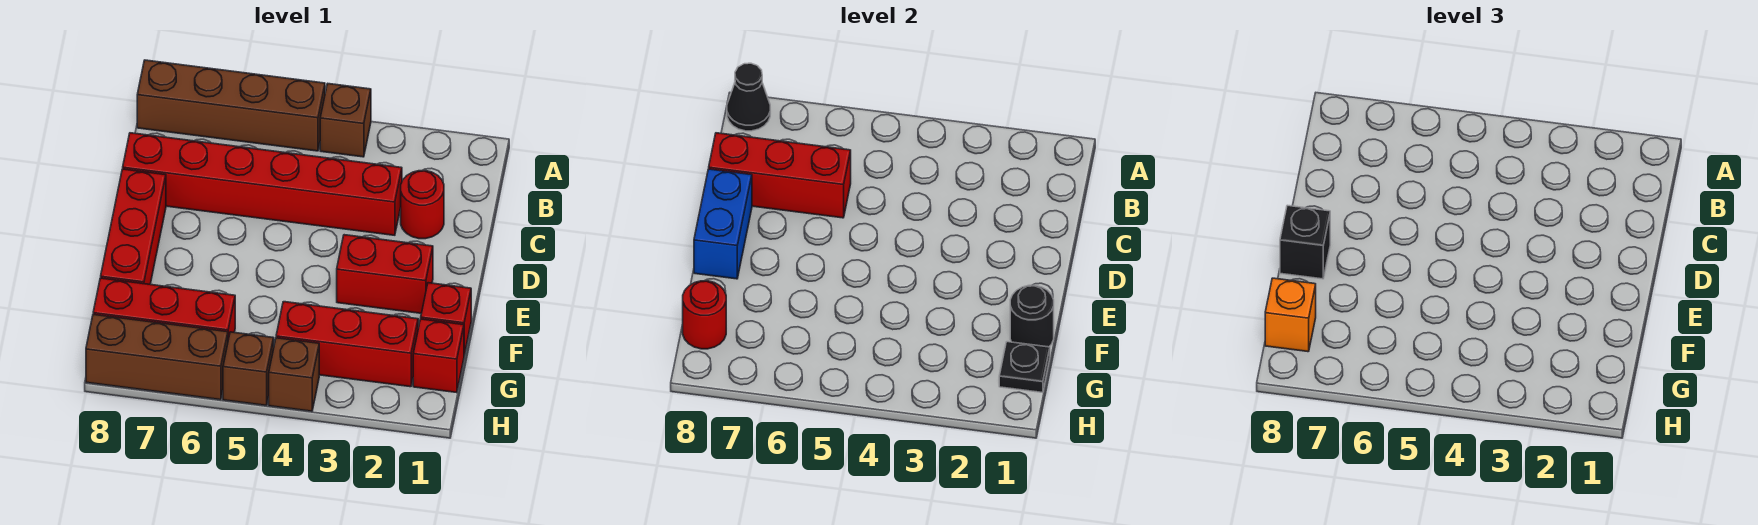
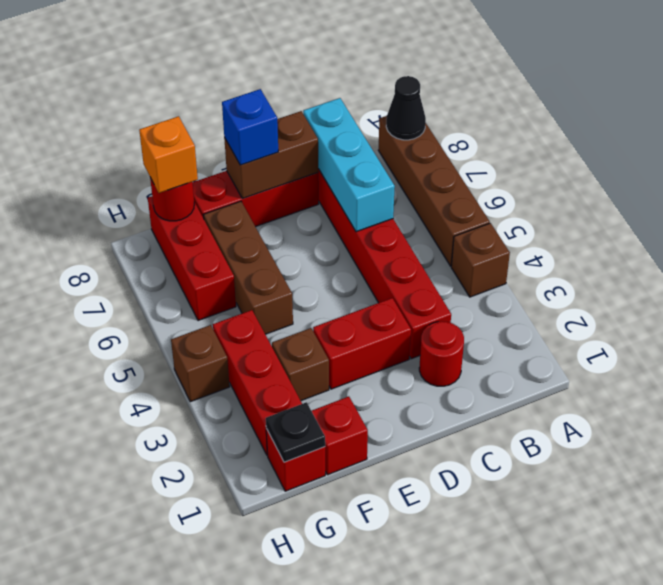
red 1x3 brick [709,133,851,218] -> cyan 1x3 brick [303,98,395,232]
blue 1x2 brick [694,169,752,279] -> brown 1x2 brick [224,111,318,198]
red 1x2 brick [337,235,433,313] -> red 1x2 brick turned to [313,298,411,389]
black 1x1 brick [1280,205,1330,279] -> blue 1x1 brick [222,89,278,165]
black 1x1 round brick [1010,285,1054,347] -> none
brown 1x1 brick [223,332,274,405] -> brown 1x1 brick moved to [272,328,329,401]
brown 1x3 brick [86,315,228,400] -> brown 1x3 brick moved to [204,201,293,334]

